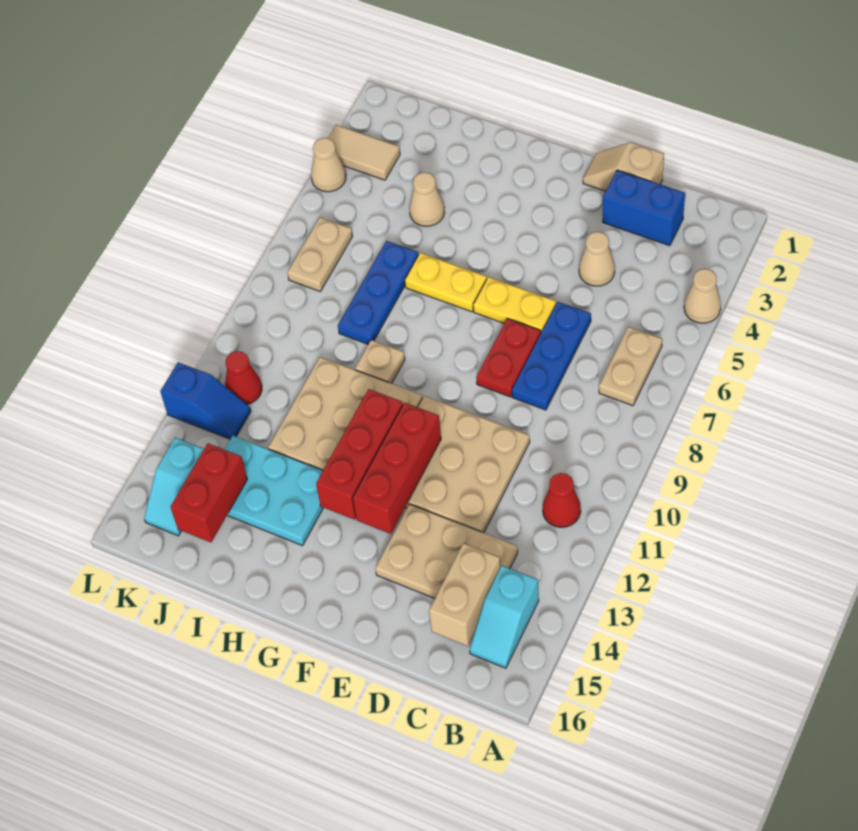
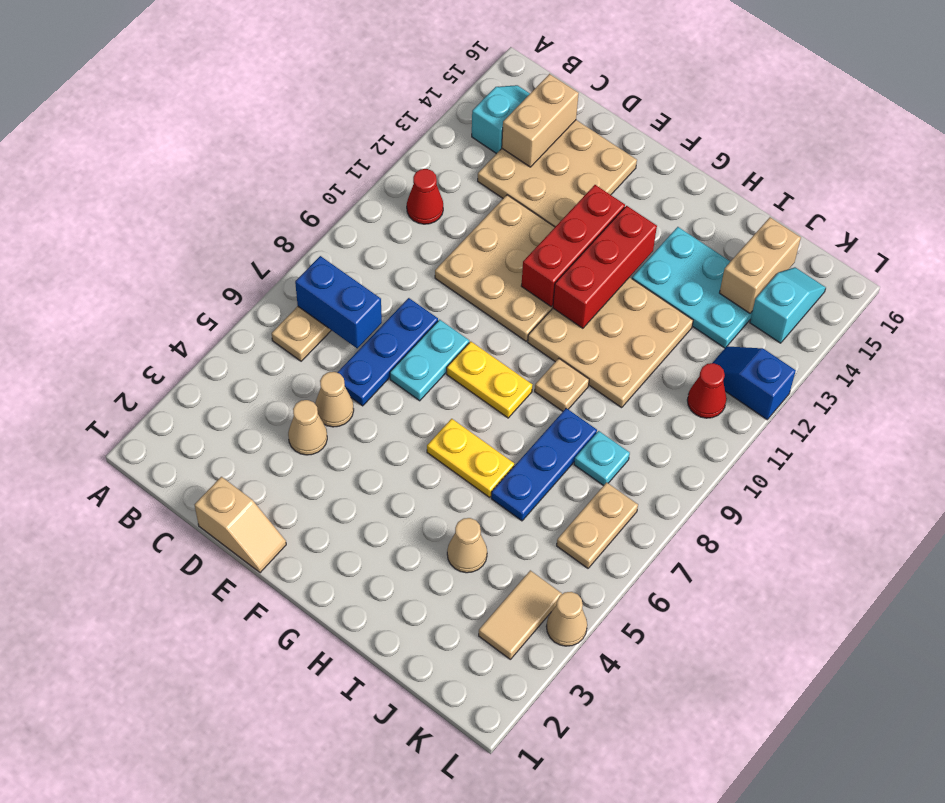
tan 1x1 cone [684,269,721,323] -> tan 1x1 cone moved to [315,372,354,427]
blue 1x2 brick [603,170,685,246] -> blue 1x2 brick moved to [295,256,382,348]
tan 2x3 plate [375,504,518,598] -> tan 3x3 plate [478,120,637,227]
yellow 1x2 plate [473,277,556,332] -> yellow 1x2 plate moved to [447,341,532,418]
red 1x2 plate [476,318,541,397] -> cyan 1x2 plate [390,320,469,401]
none -> cyan 1x1 plate [574,431,630,486]
red 1x2 brick [170,443,247,542] -> tan 1x2 brick [720,217,801,313]
tan 1x2 tile [328,125,400,180] -> tan 1x2 tile turned to [479,570,562,659]

